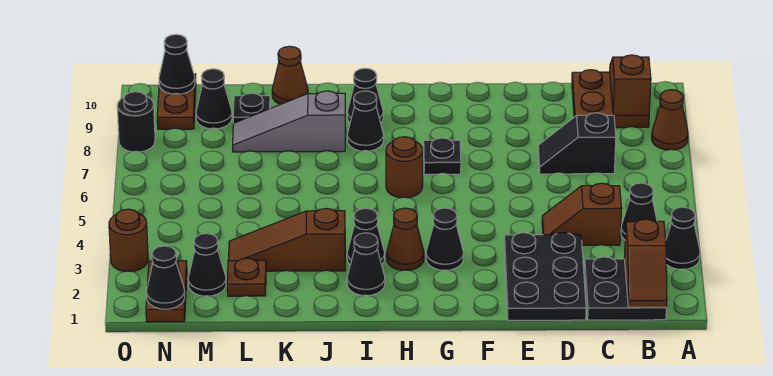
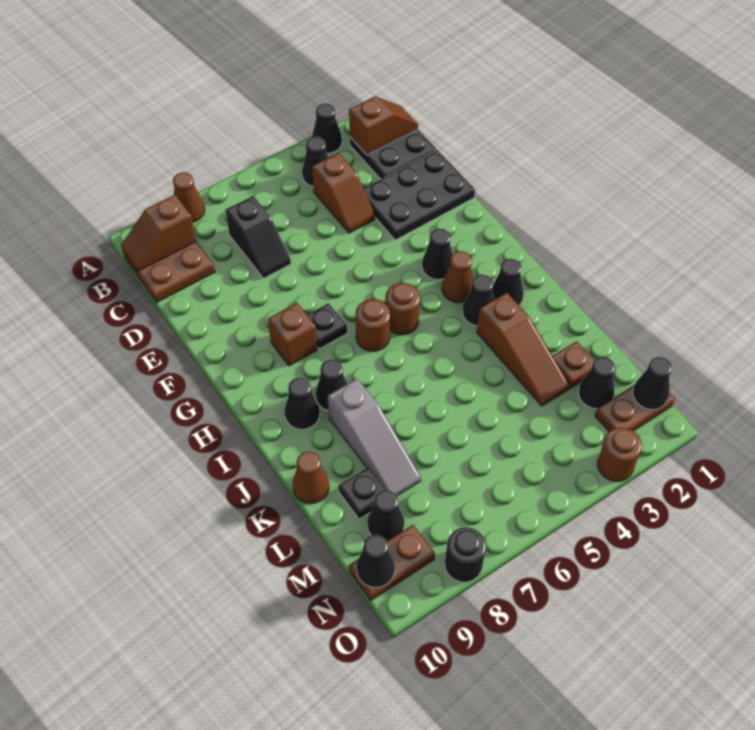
none -> brown 1x1 brick [268,303,318,366]
none -> brown 1x1 round brick [385,283,420,335]

